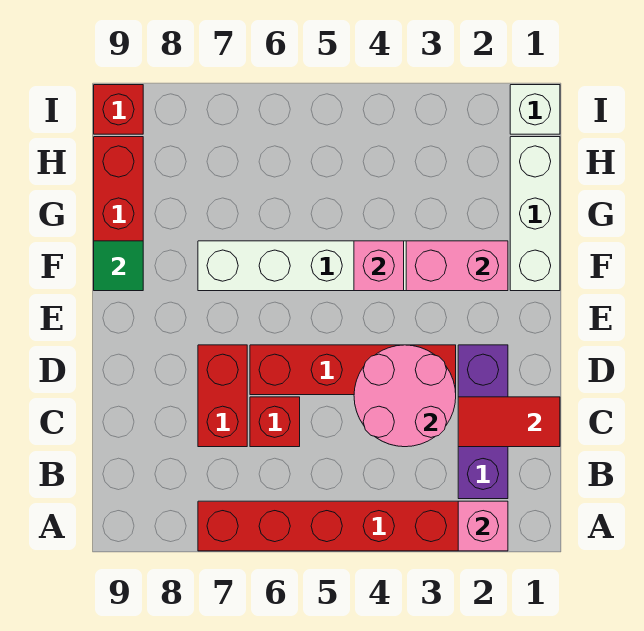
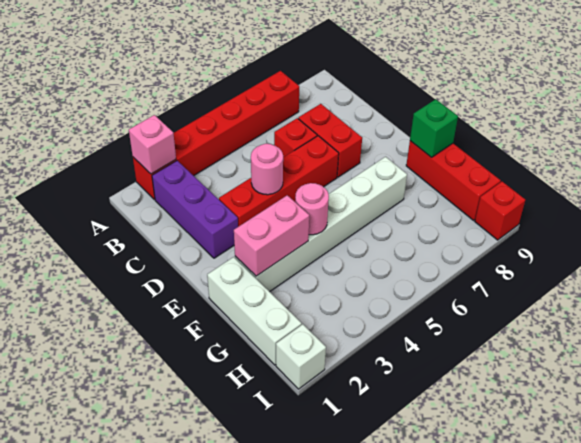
red 1x2 tile [458,397,560,447] -> none
pink 2x2 round brick [354,345,456,447] -> pink 1x1 round brick [251,144,283,195]
pink 1x1 brick [354,241,404,291] -> pink 1x1 round brick [295,183,329,235]
green 1x1 tile [94,241,143,291] -> green 1x1 brick [410,99,458,157]

